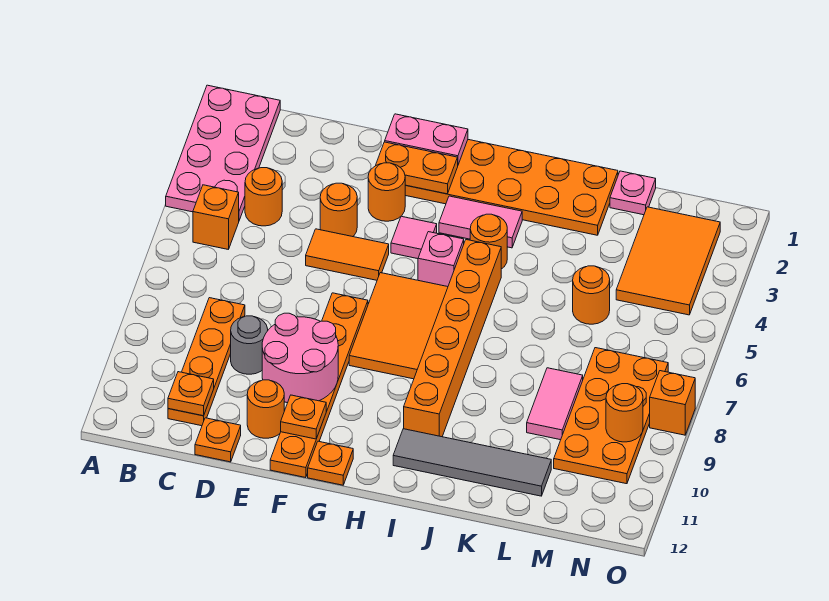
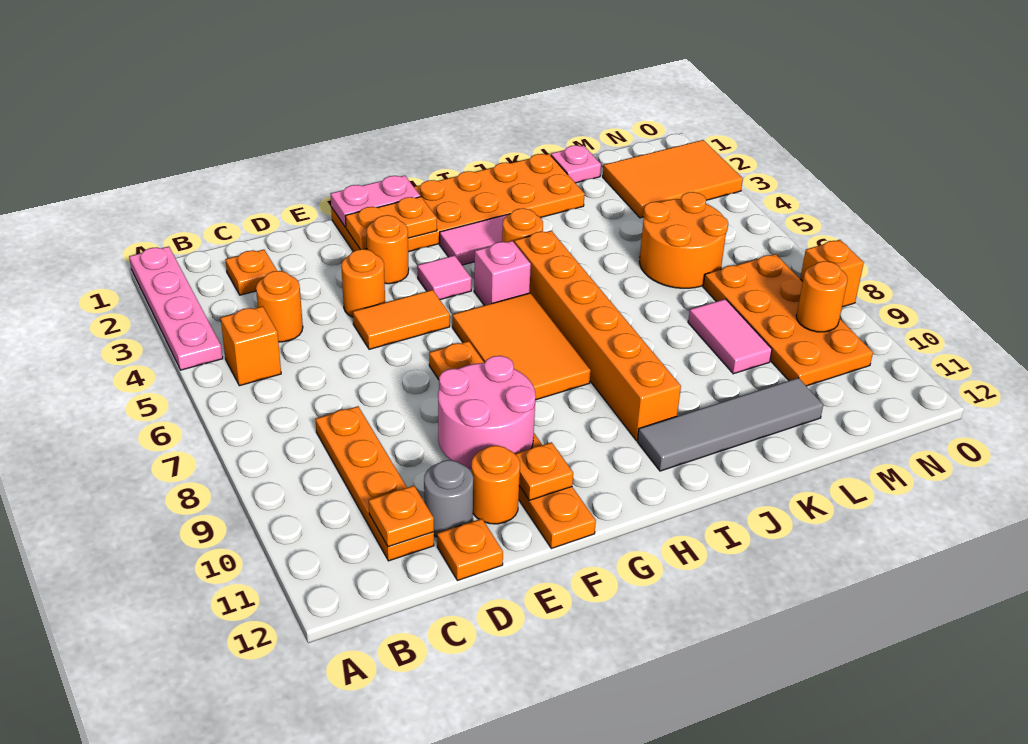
pink 2x4 plate [166,85,280,220] -> pink 1x4 plate [129,246,223,370]
grey 1x1 round brick [231,316,268,374] -> grey 1x1 round brick moved to [424,460,473,537]
orange 1x1 plate [308,441,353,485] -> orange 1x1 plate moved to [225,250,277,295]
orange 1x1 round brick [573,266,610,324] -> orange 2x2 round brick [639,192,728,288]
orange 2x3 tile [616,207,720,315] -> orange 2x3 tile turned to [603,140,743,218]

